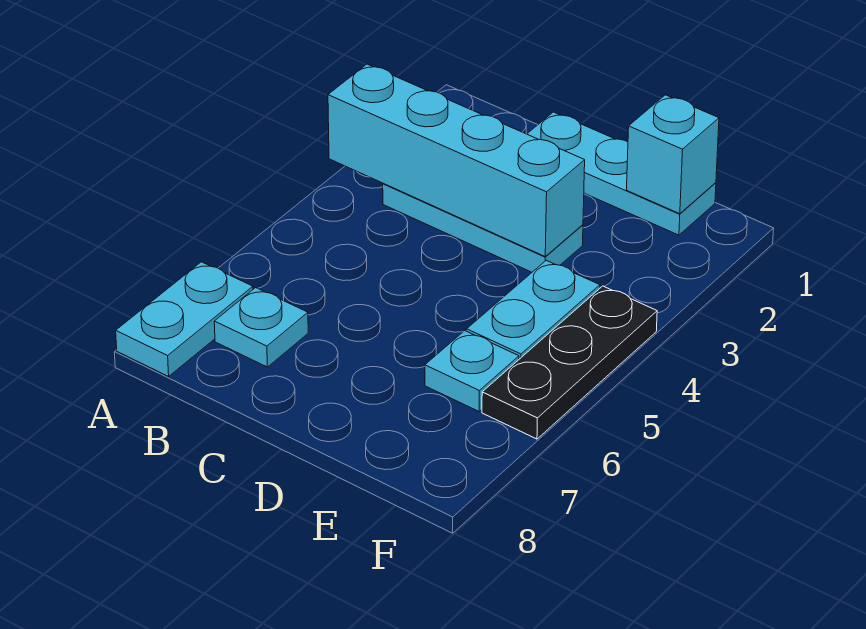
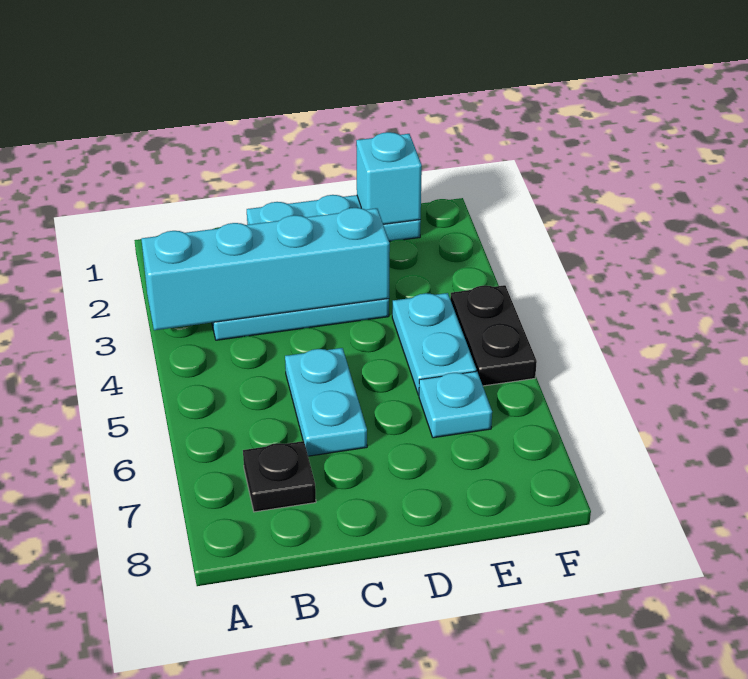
cyan 1x2 plate [116,262,253,376] -> cyan 1x2 plate moved to [285,348,367,456]
cyan 1x1 plate [214,288,308,367] -> black 1x1 plate [243,441,316,512]
black 1x3 plate [482,286,657,439] -> black 1x2 plate [450,285,537,386]

